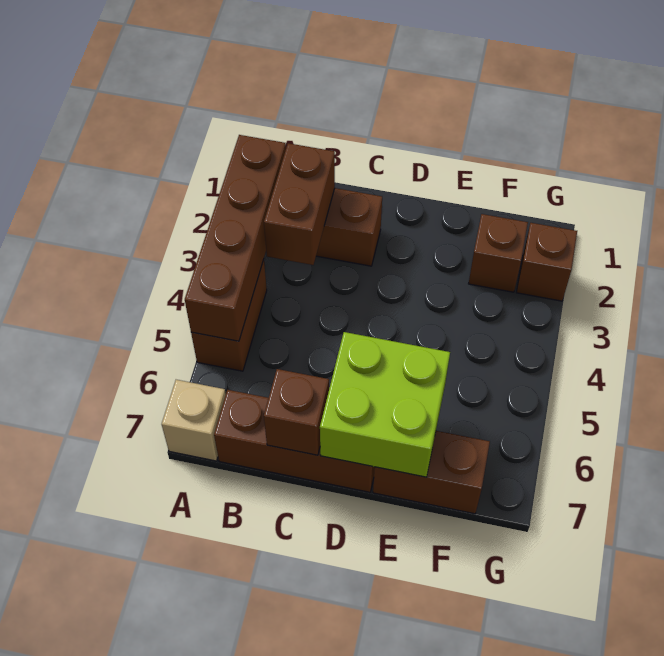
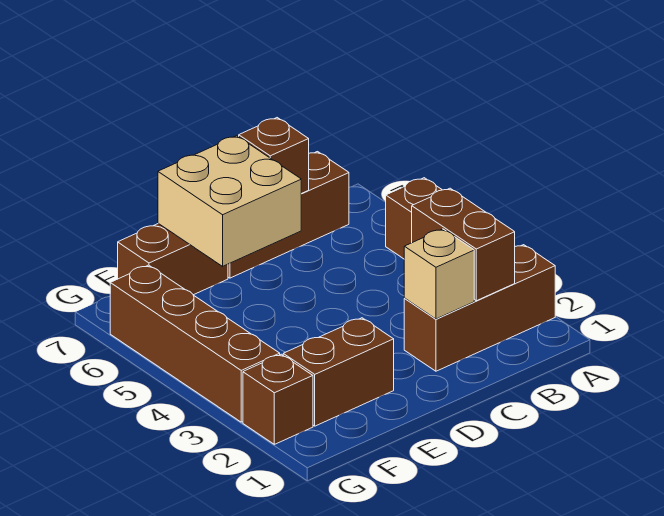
brown 1x4 brick [185,135,286,341] -> brown 1x4 brick moved to [110,265,280,422]
tan 1x1 brick [162,380,226,461] -> tan 1x1 brick moved to [404,229,474,319]
lime 2x2 brick [320,332,450,477] -> tan 2x2 brick [158,136,301,266]
brown 1x1 brick [469,214,528,292] -> brown 1x2 brick [283,318,394,426]

